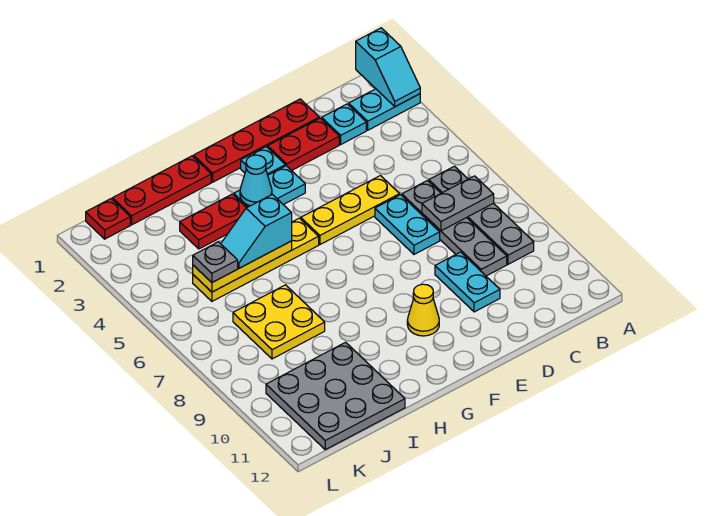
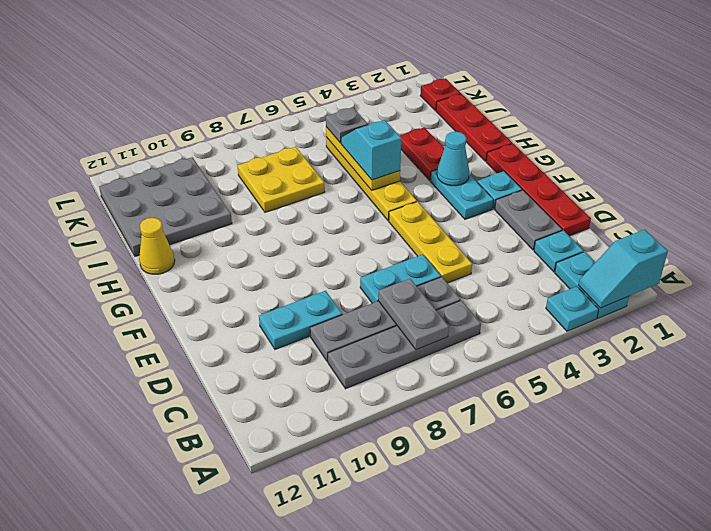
none -> cyan 1x1 plate [546,286,599,331]
red 1x2 plate [268,118,339,170] -> grey 1x2 plate [495,190,562,250]
yellow 1x1 cone [407,284,439,336] -> yellow 1x1 cone moved to [139,218,175,274]

